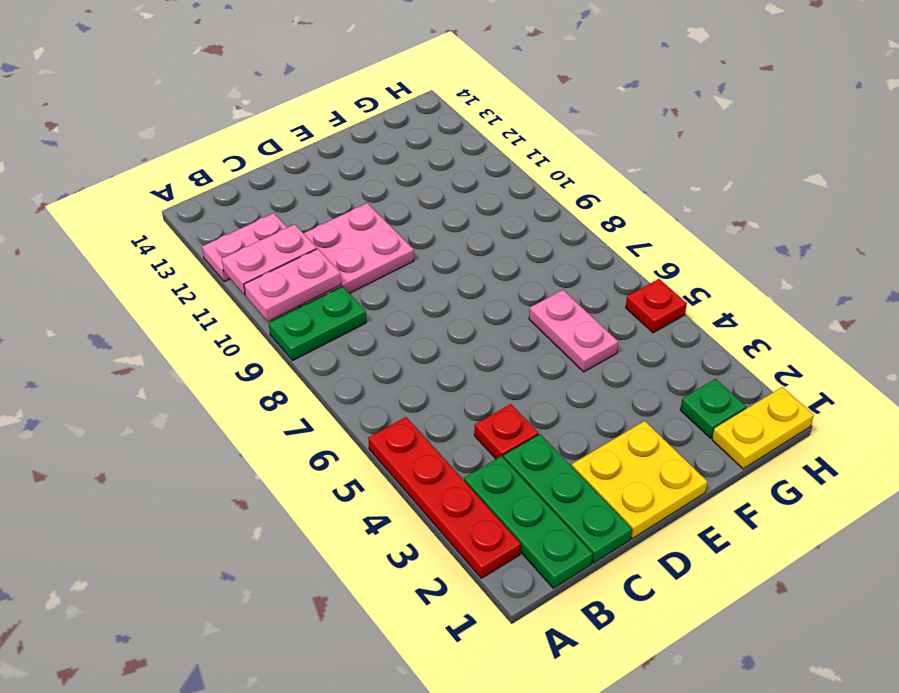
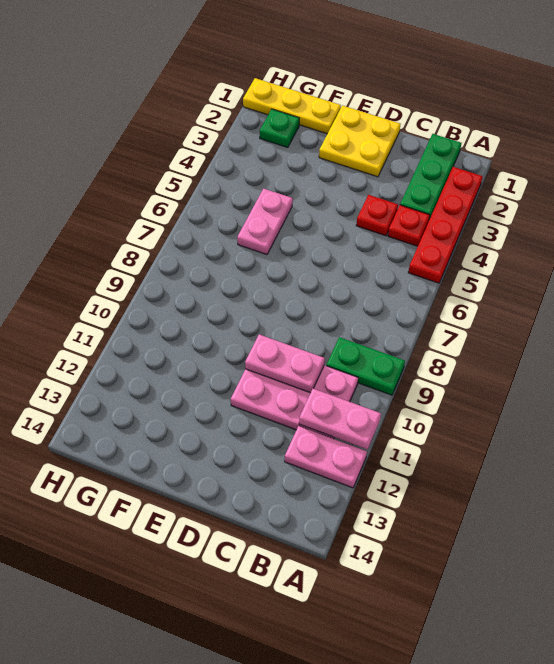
pink 1x2 plate [244,249,341,321] -> pink 1x2 plate moved to [245,334,325,393]
green 1x3 plate [503,434,632,563] -> none
yellow 1x2 plate [712,387,814,469] -> yellow 1x3 plate [243,78,341,134]
red 1x1 plate [626,279,687,333] -> red 1x1 plate moved to [388,205,430,246]

